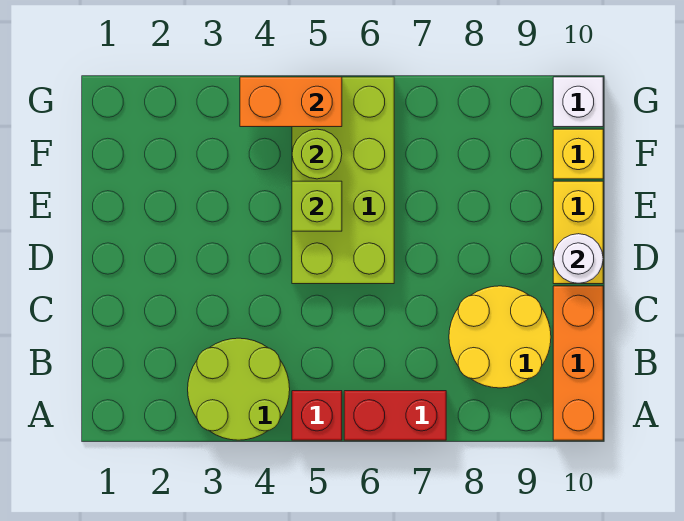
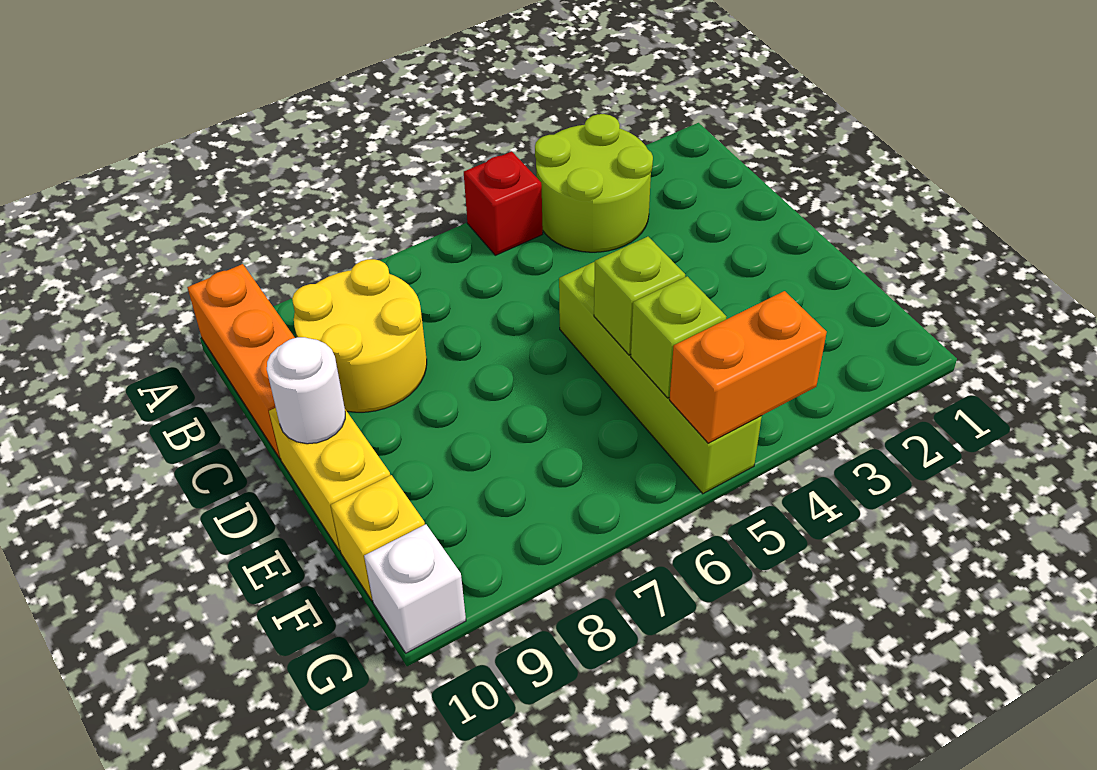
red 1x2 brick [344,391,446,440] -> none
lime 2x4 brick [292,77,394,284] -> lime 1x4 brick [559,262,762,494]
lime 1x1 round brick [292,129,342,179] -> lime 1x1 brick [631,276,727,398]

